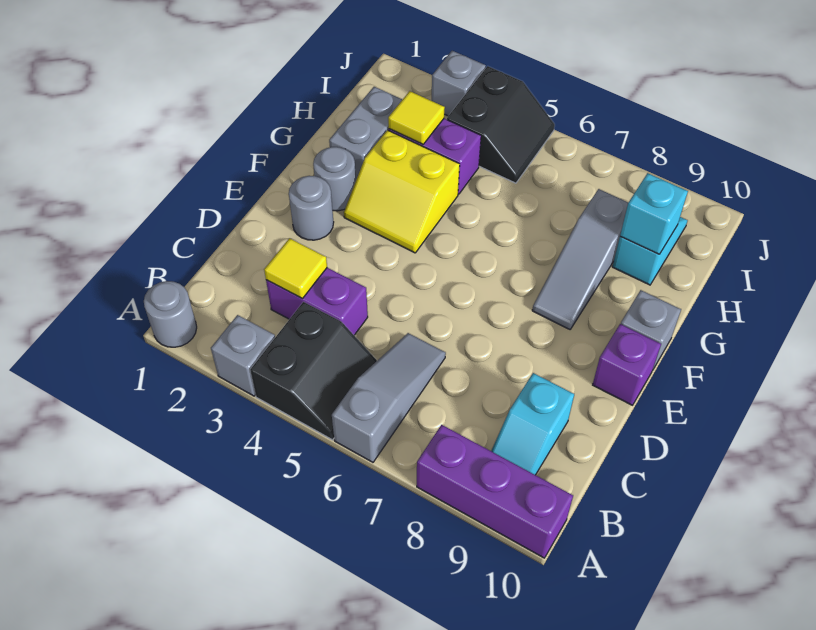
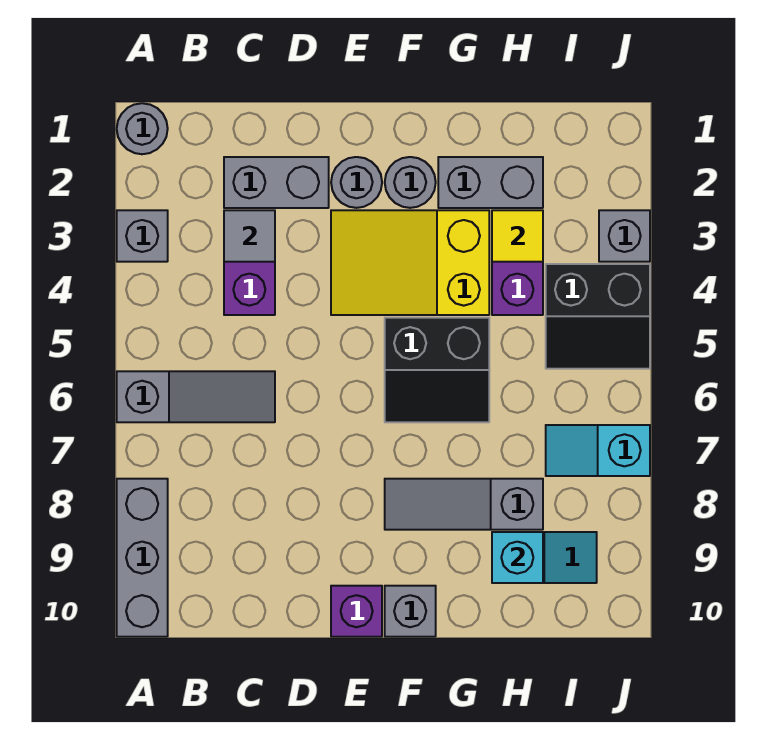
black 2x2 slope [250,302,377,440] -> black 2x2 slope moved to [385,318,489,422]
purple 1x3 brick [417,425,573,558] -> grey 1x3 brick [117,479,168,637]
cyan 1x2 slope [491,373,574,475] -> cyan 1x2 slope moved to [546,425,650,476]
none -> grey 1x2 brick [224,157,329,208]
yellow 1x1 tile [264,238,327,298] -> grey 1x1 tile [224,210,275,262]
yellow 2x2 slope [344,130,460,253] -> yellow 2x3 slope [331,210,489,315]

